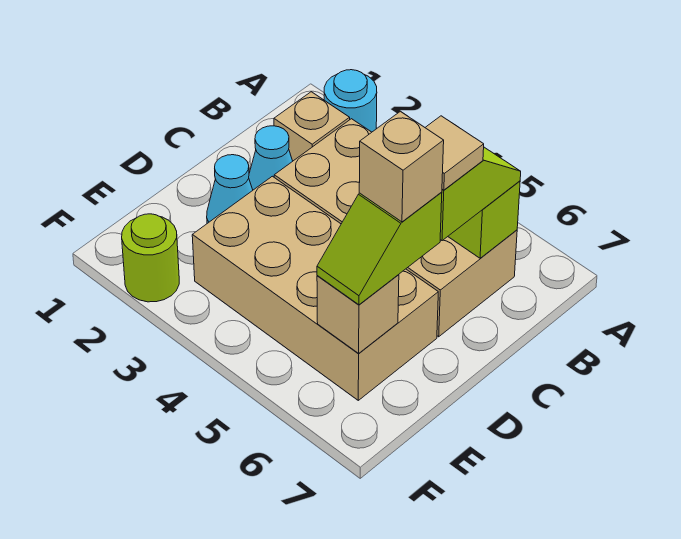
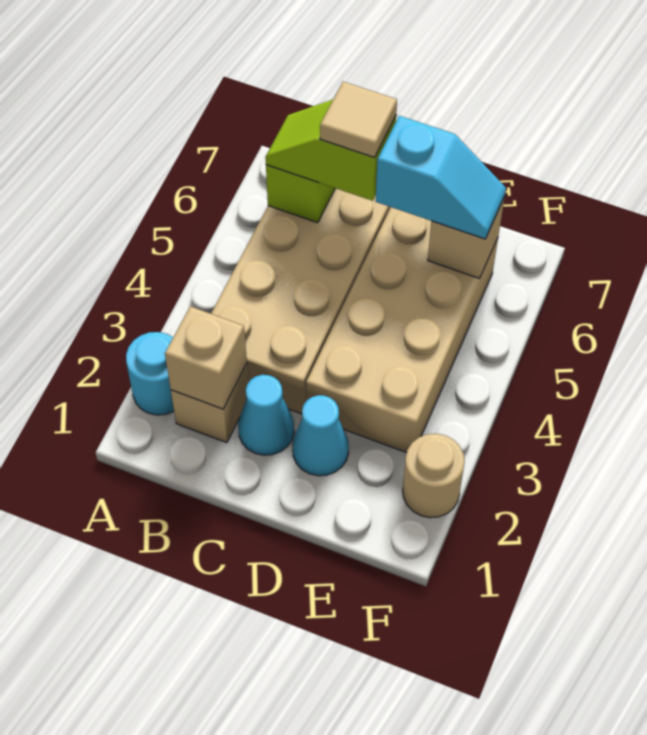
lime 1x2 slope [317,192,442,305] -> cyan 1x2 slope [375,116,506,239]
tan 1x1 brick [359,111,444,222] -> tan 1x1 brick moved to [165,306,247,409]
lime 1x1 round brick [122,214,179,302] -> tan 1x1 round brick [403,434,465,518]

